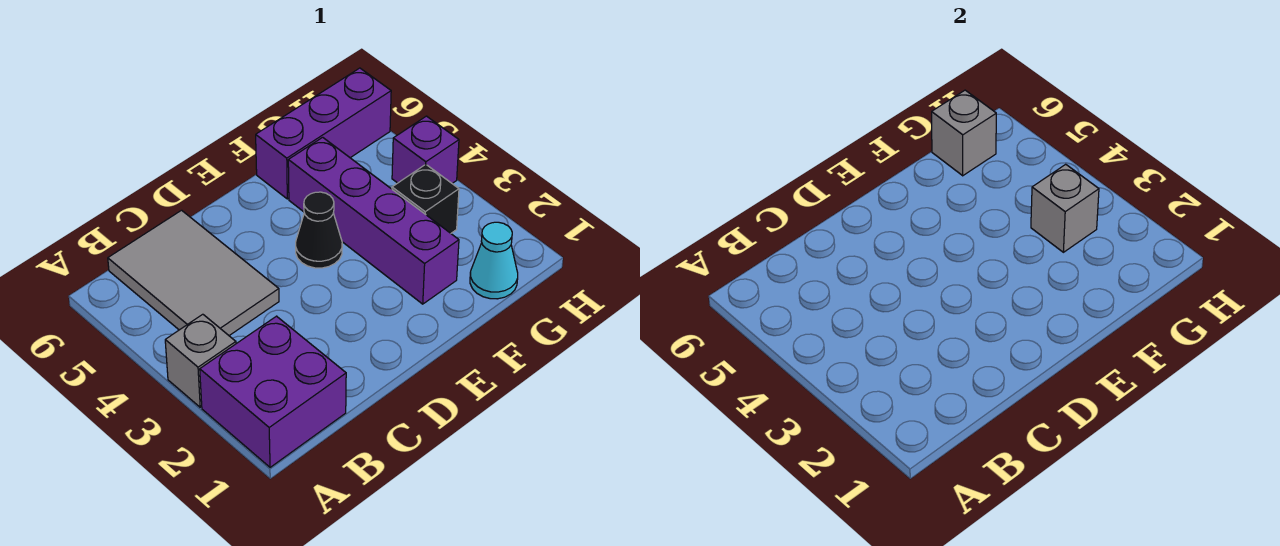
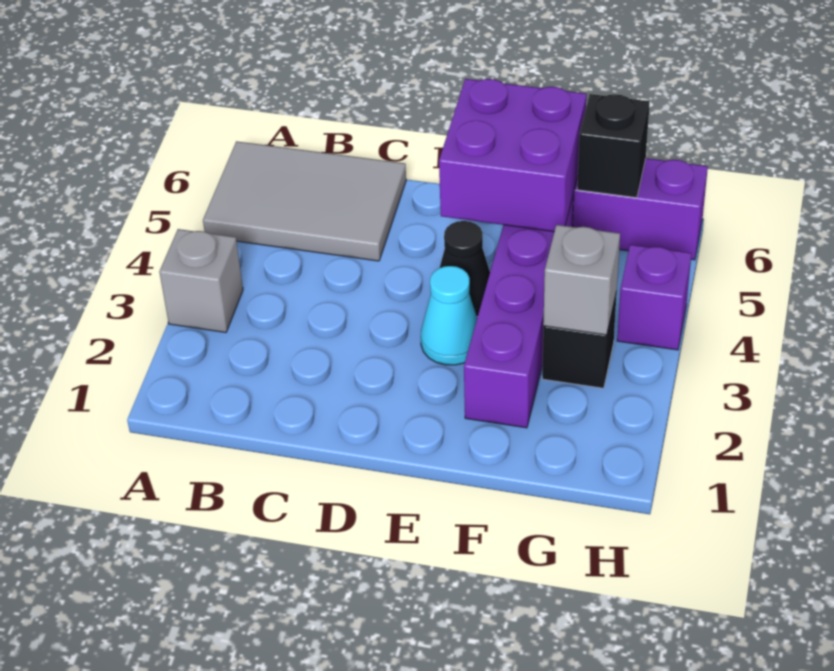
purple 2x2 brick [200,316,346,467] -> purple 2x2 brick moved to [439,79,587,232]
grey 2x3 tile [108,210,279,335] -> grey 2x3 tile turned to [203,141,406,261]
cyan 1x1 cone [470,222,518,299] -> cyan 1x1 cone moved to [421,266,477,365]
grey 1x1 brick [932,90,996,176] -> black 1x1 brick [577,94,650,198]

